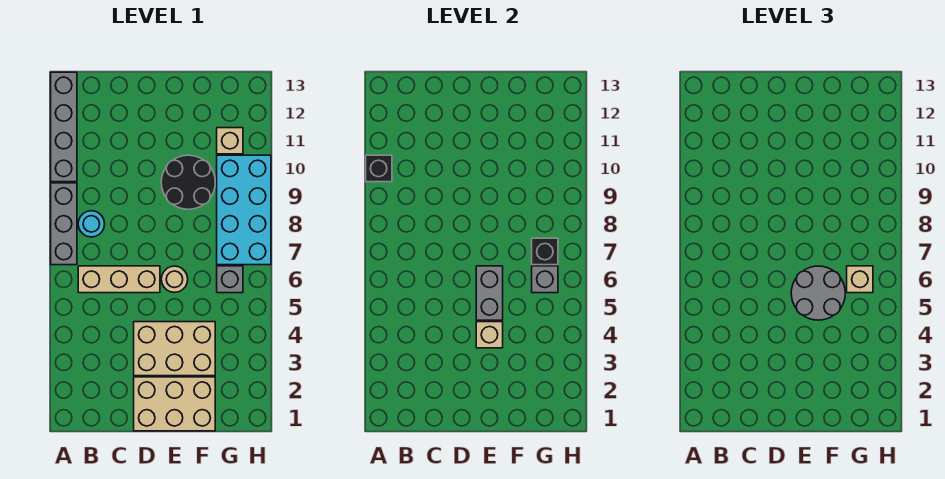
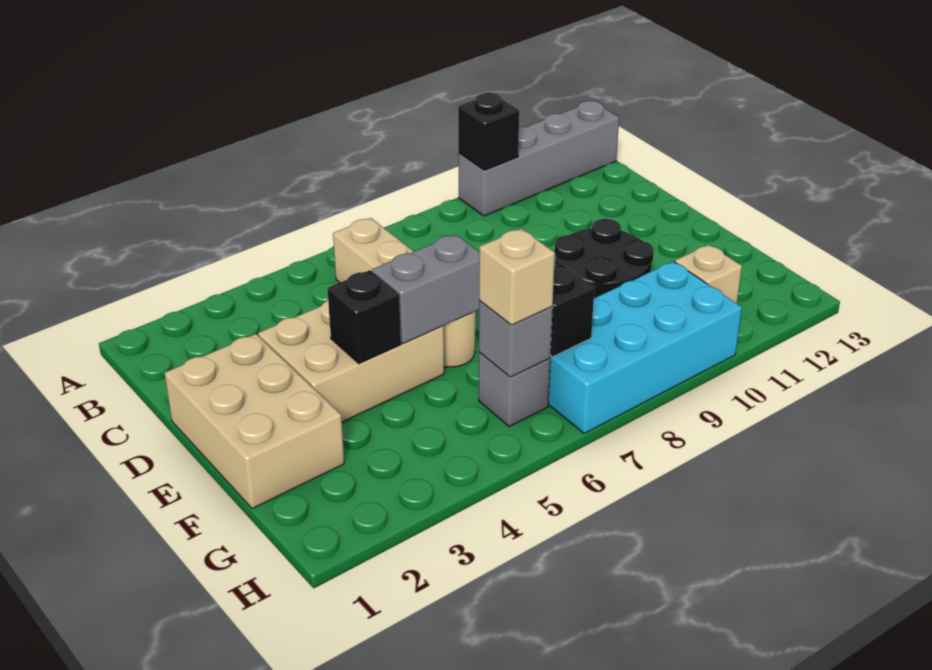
grey 1x3 brick [51,183,77,265] -> none
cyan 1x1 round brick [78,211,105,237] -> none
tan 2x3 brick [134,322,215,376] -> tan 2x3 brick turned to [258,301,444,422]
tan 1x1 brick [476,322,503,348] -> black 1x1 brick [327,270,401,364]
grey 2x2 round brick [791,266,845,320] -> none

